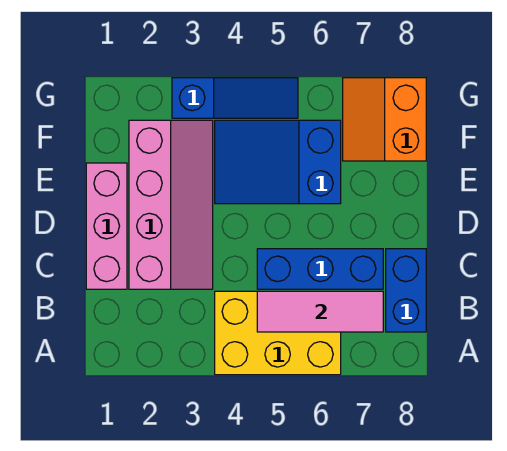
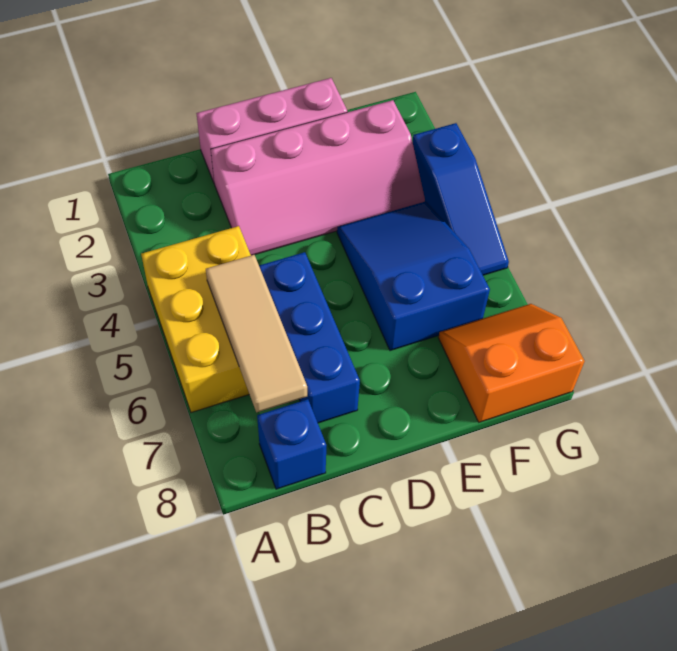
pink 1x3 tile [257,291,383,332] -> tan 1x3 tile [206,255,307,412]
blue 1x2 brick [386,249,426,332] -> blue 1x1 brick [257,399,326,489]

